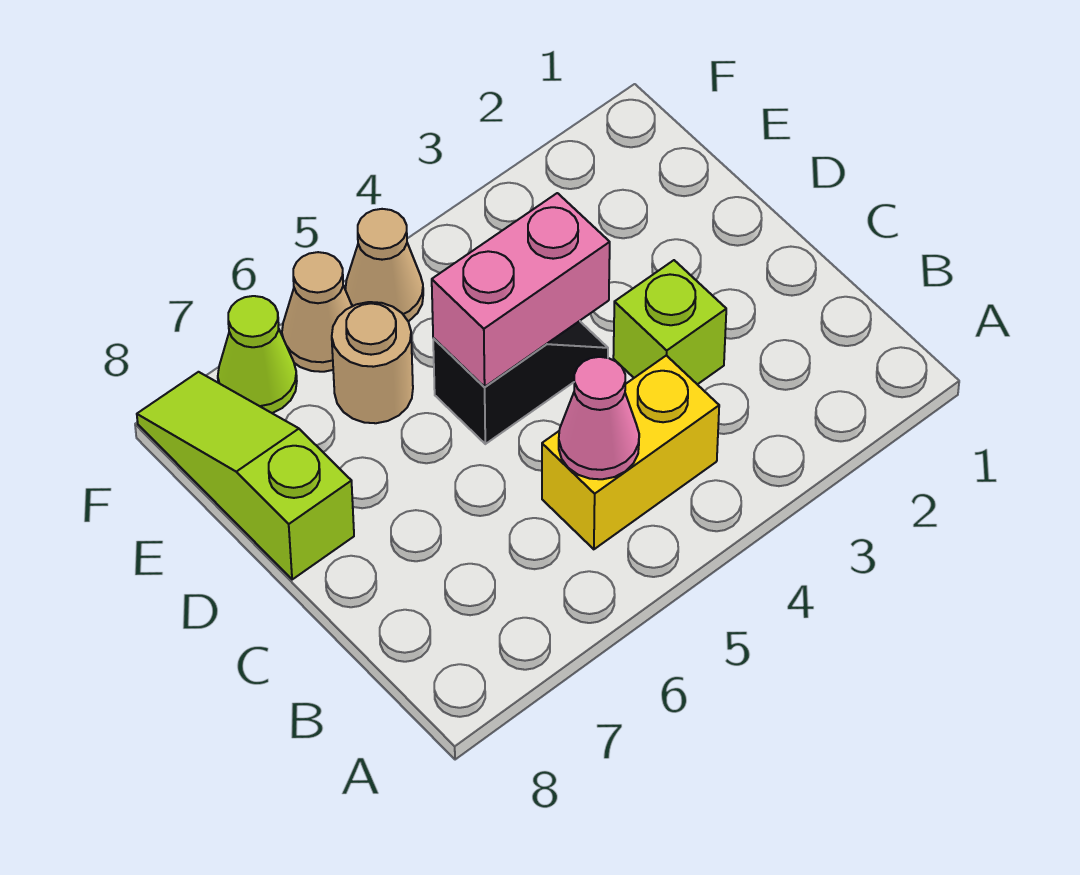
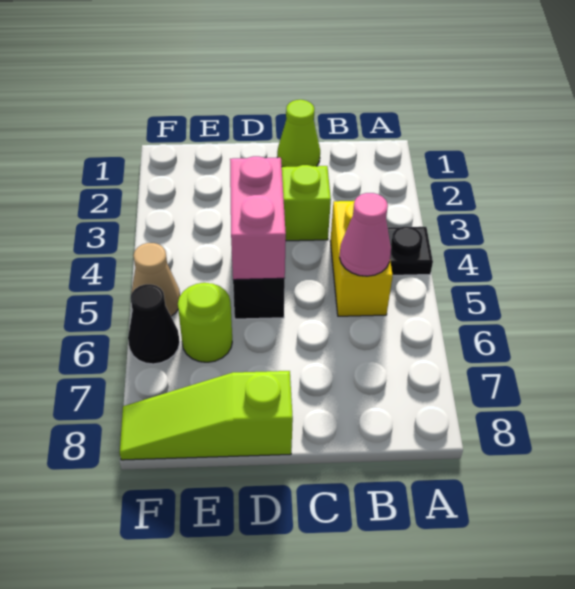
none -> black 1x1 plate [388,227,433,275]
tan 1x1 round brick [332,302,413,423] -> lime 1x1 round brick [178,283,232,362]
tan 1x1 cone [282,252,352,372] -> black 1x1 cone [128,284,180,364]
lime 1x1 cone [218,296,297,413] -> lime 1x1 cone moved to [277,100,320,167]

